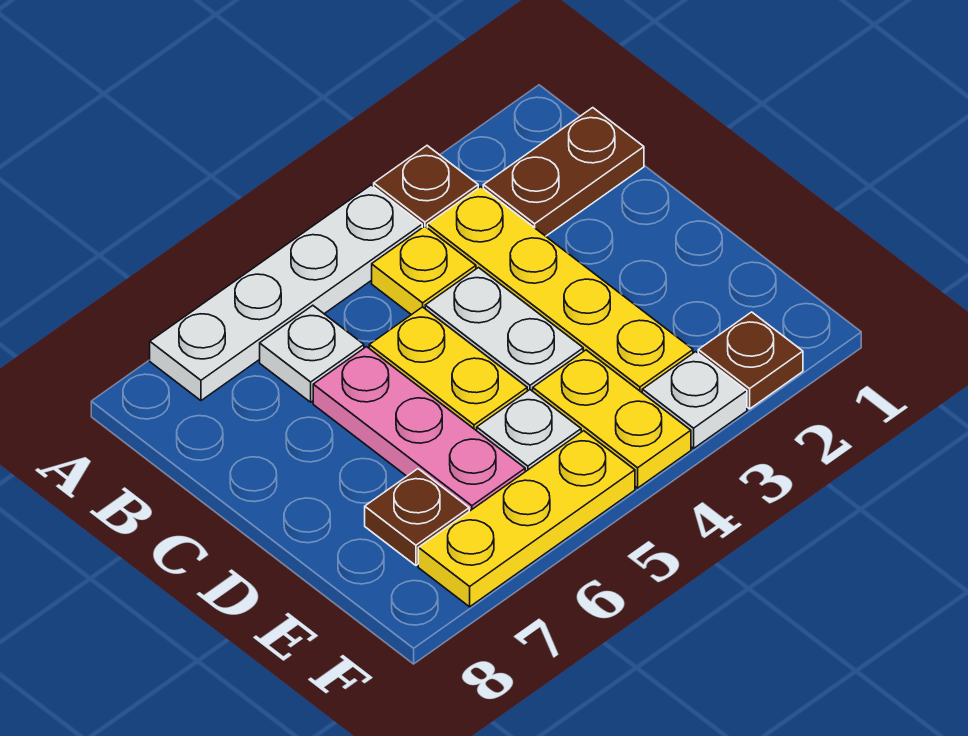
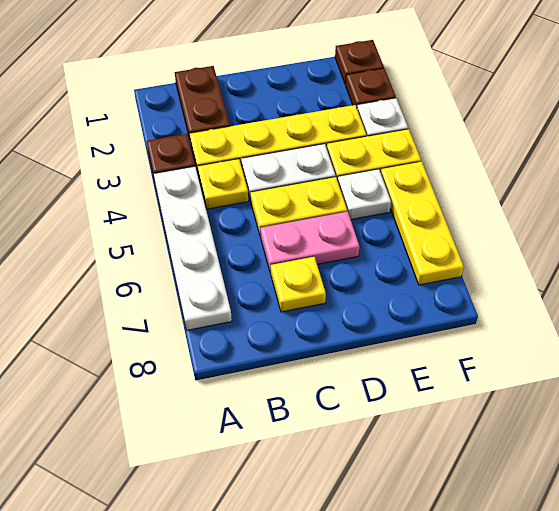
white 1x1 plate [260,305,364,402] -> none
pink 1x3 plate [313,347,525,511] -> pink 1x2 plate [260,212,359,273]
none -> yellow 1x1 plate [271,257,326,312]
brown 1x1 plate [365,469,469,565] -> brown 1x1 plate moved to [335,40,384,84]

